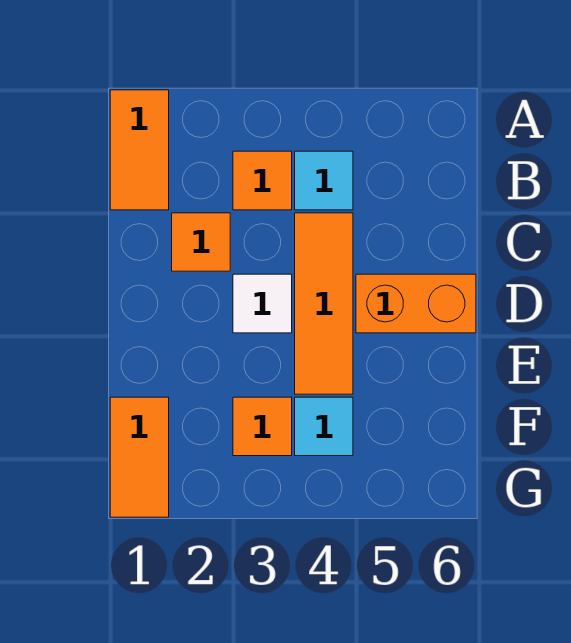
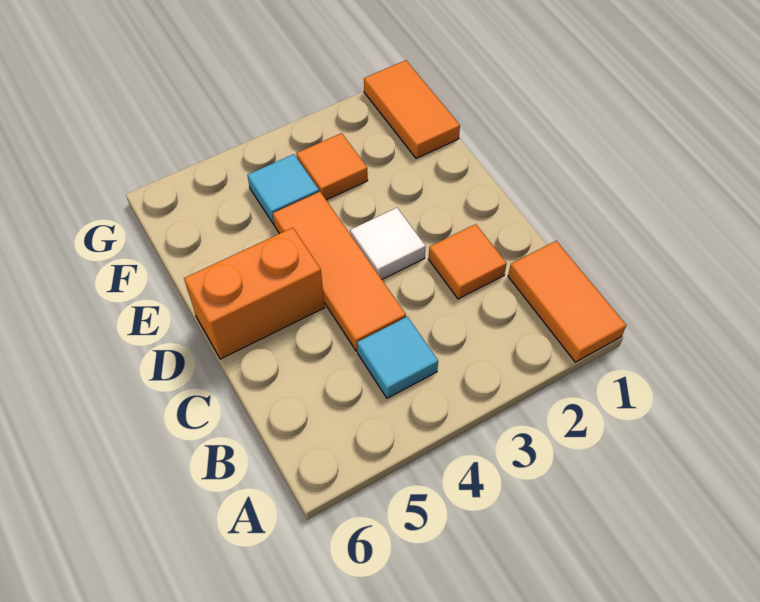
orange 1x1 tile [233,151,292,210] -> none

